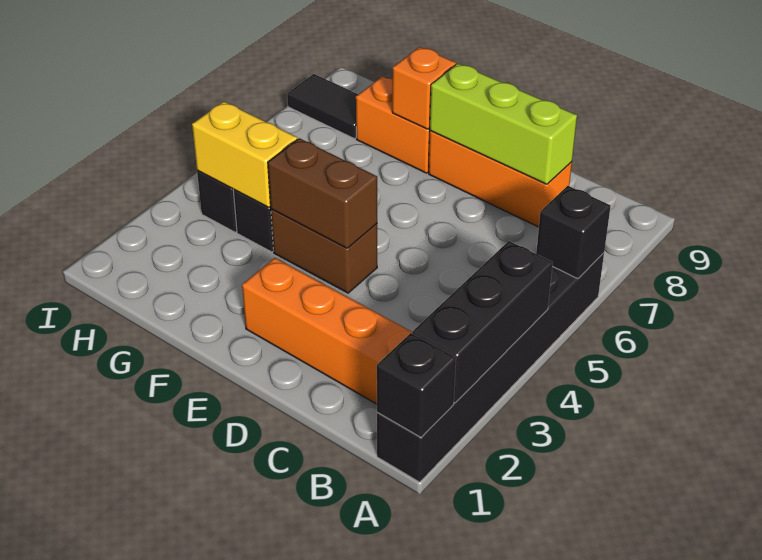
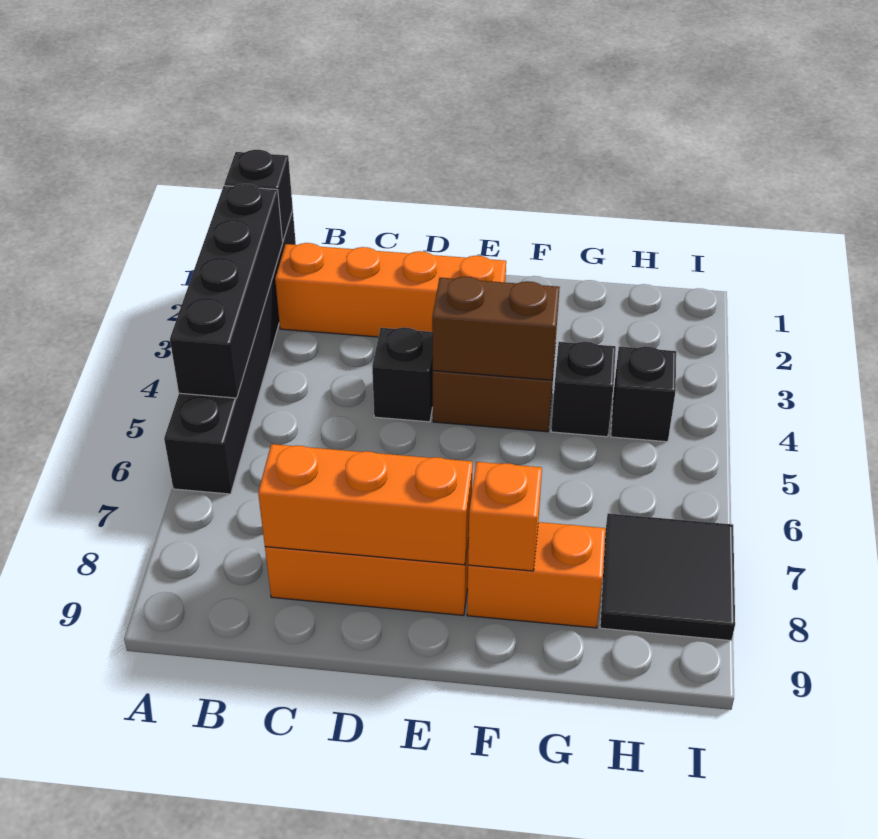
black 1x3 brick [412,241,553,403] -> black 1x4 brick [170,184,283,398]
black 1x1 brick [536,186,611,279] -> black 1x1 brick moved to [372,327,433,422]
lime 1x3 brick [430,64,577,184] -> orange 1x3 brick [258,444,473,565]
yellow 1x2 brick [192,102,297,207] -> none
black 1x2 tile [287,74,358,139] -> black 2x2 tile [600,513,735,640]

